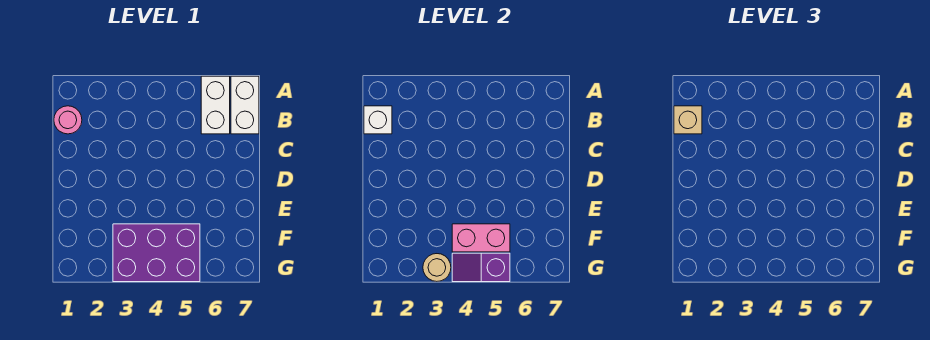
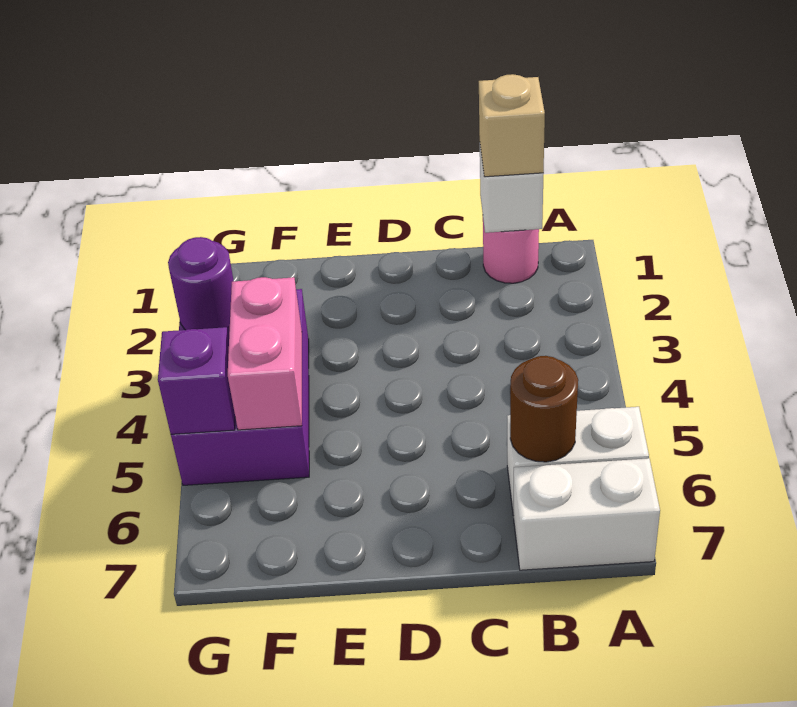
none -> brown 1x1 round brick [510,356,578,462]
tan 1x1 round brick [423,254,451,282] -> purple 1x1 round brick [168,237,234,330]

